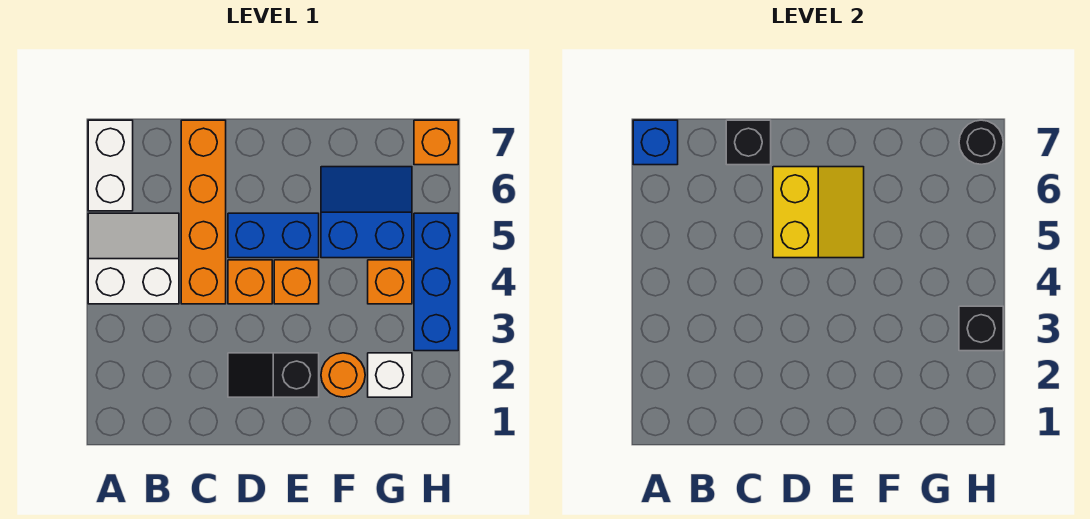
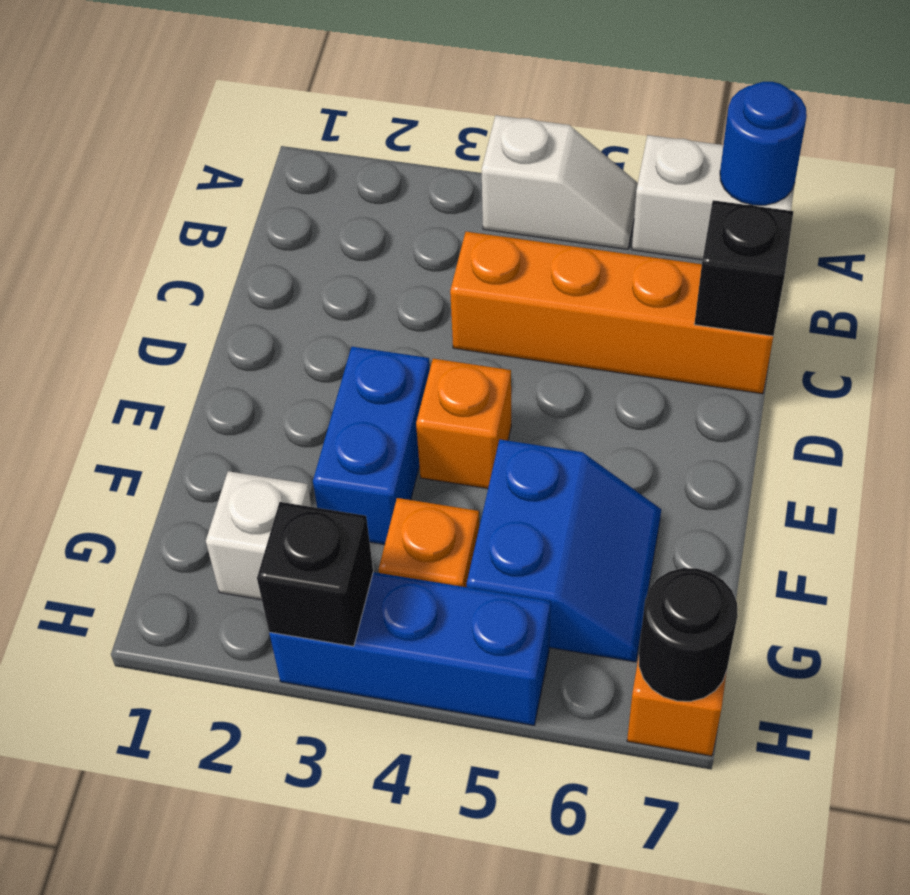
white 2x2 slope [88,213,179,304] -> white 1x2 slope [482,115,638,249]
blue 1x1 brick [633,120,678,165] -> blue 1x1 round brick [720,82,807,205]
black 1x2 slope [228,353,319,397] -> none
orange 1x1 brick [228,260,272,304] -> none
blue 1x2 brick [228,213,319,258] -> blue 1x2 brick moved to [313,347,430,544]
yellow 2x2 slope [773,167,864,258] -> none
orange 1x1 round brick [321,353,365,397] -> none

